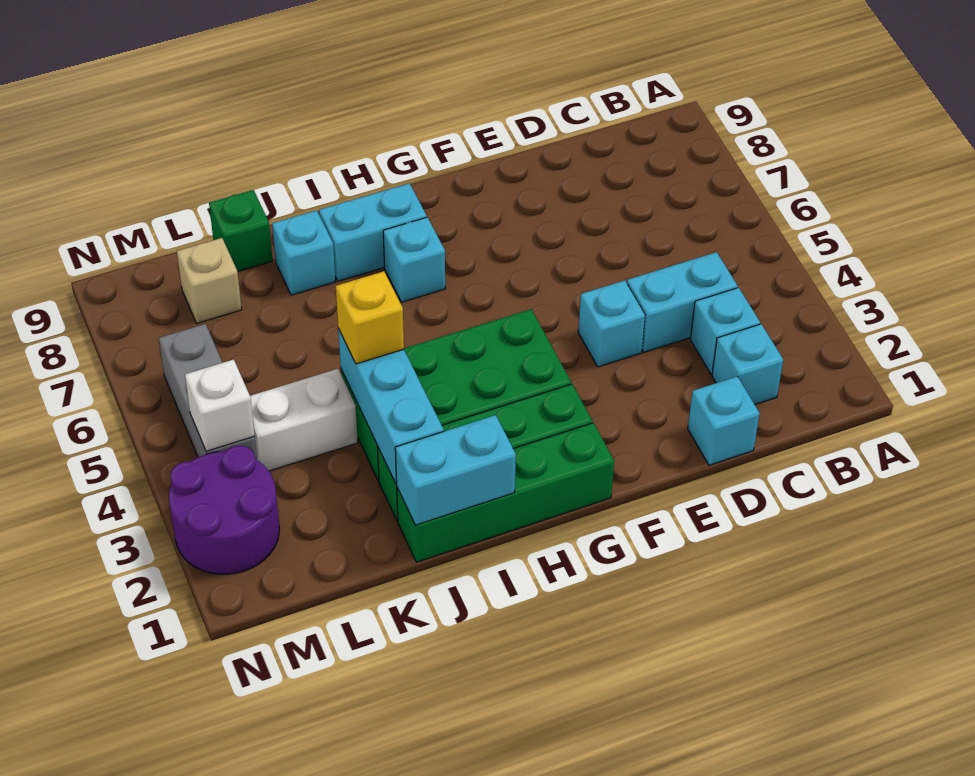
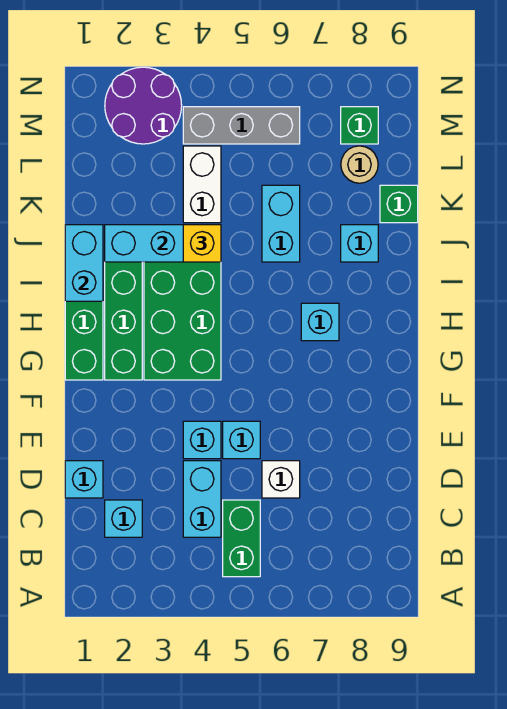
none -> green 1x2 brick [223,500,260,577]
cyan 1x1 brick [690,288,760,374] -> cyan 1x1 brick moved to [223,421,260,459]
cyan 1x2 brick [319,183,427,281] -> cyan 1x2 brick moved to [262,185,300,262]
tan 1x1 brick [177,238,242,323] -> tan 1x1 round brick [341,146,378,183]
white 1x1 brick [185,359,255,451] -> white 1x1 brick moved to [262,461,300,498]
none -> green 1x1 brick [341,107,378,144]

